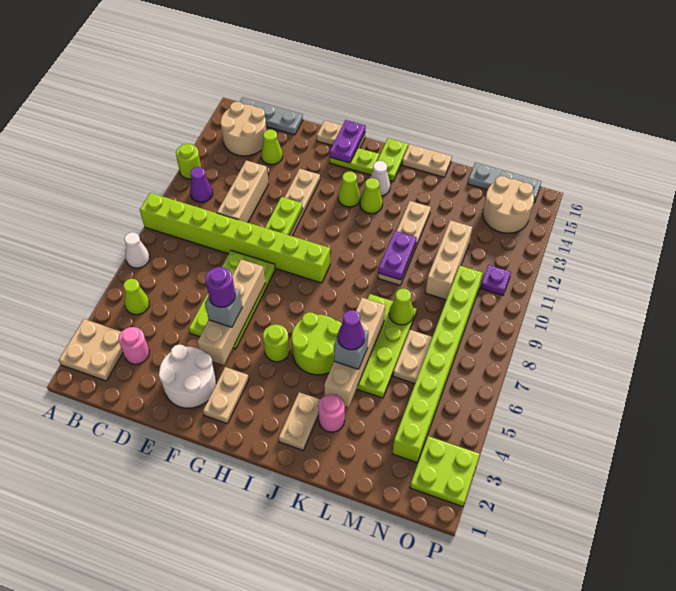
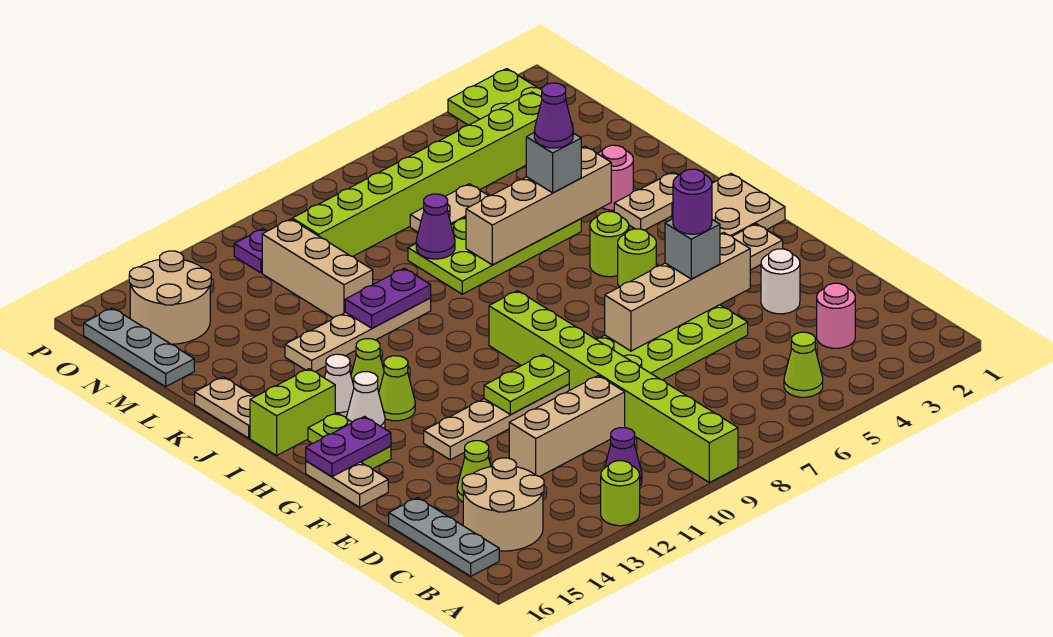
tan 2x2 plate [59,319,123,381] -> tan 2x2 plate moved to [672,174,785,236]
white 1x1 cone [124,232,150,268] -> white 1x1 cone moved to [346,372,385,428]
white 2x2 round brick [159,345,216,408] -> white 1x1 round brick [761,249,800,314]
lime 2x2 round brick [292,312,342,375] -> lime 1x1 round brick [590,212,629,277]
lime 1x2 plate [377,138,408,181] -> lime 1x2 brick [250,369,335,456]
lime 1x1 cone [389,289,414,325] -> purple 1x1 cone [416,194,455,259]
tan 1x3 brick [425,220,472,300] -> tan 1x3 brick turned to [262,219,373,318]

